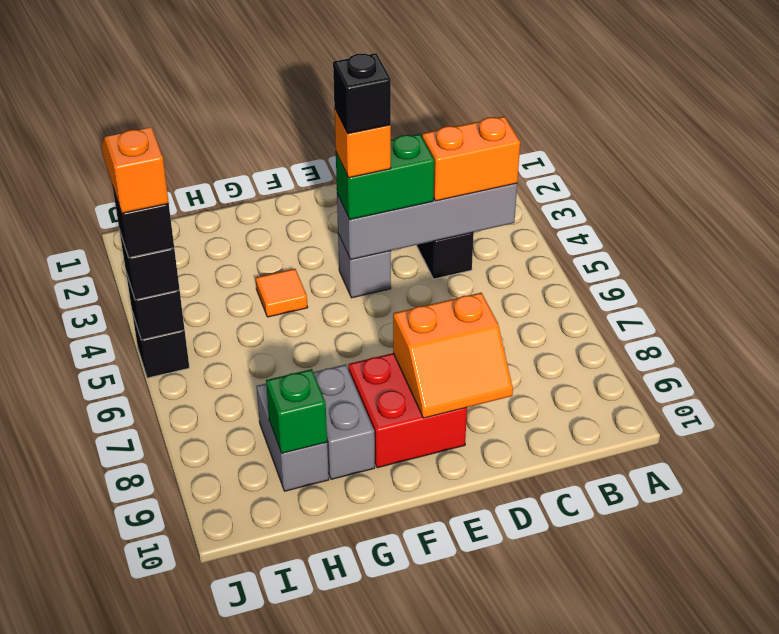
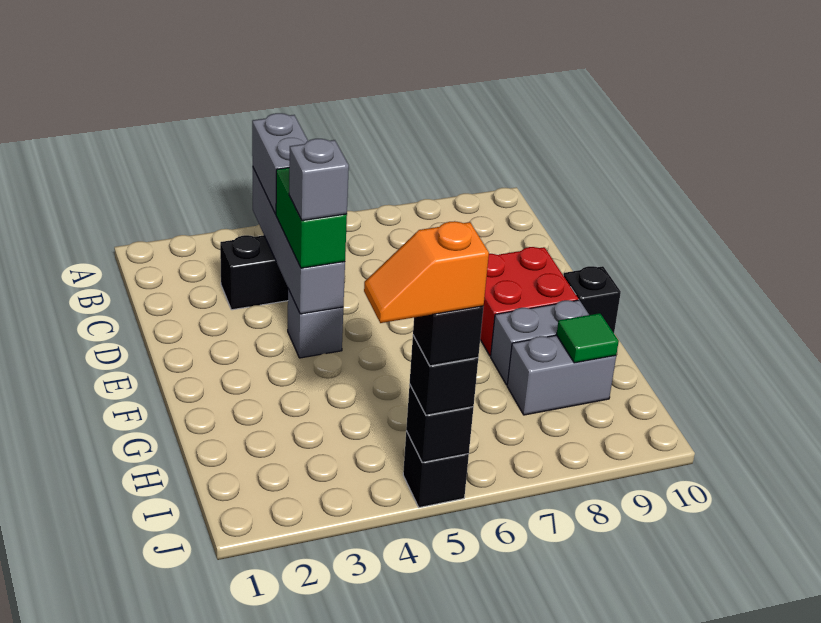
orange 1x2 brick [422,116,520,201] -> grey 1x2 brick [252,113,308,214]
orange 2x2 slope [393,293,513,418] -> none
orange 1x1 brick [334,108,391,178] -> grey 1x1 brick [289,139,349,221]
black 1x1 brick [333,53,391,134] -> black 1x1 brick moved to [563,266,621,333]
orange 1x1 tile [256,269,308,317] -> none
green 1x1 brick [266,369,327,453] -> green 1x1 tile [557,313,619,363]

